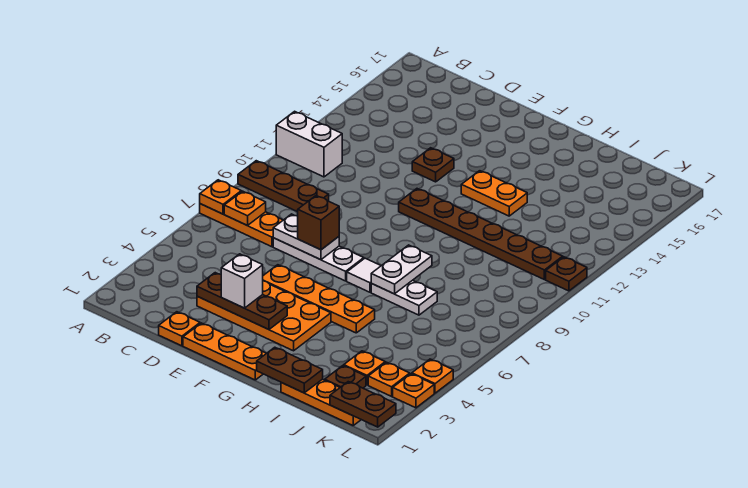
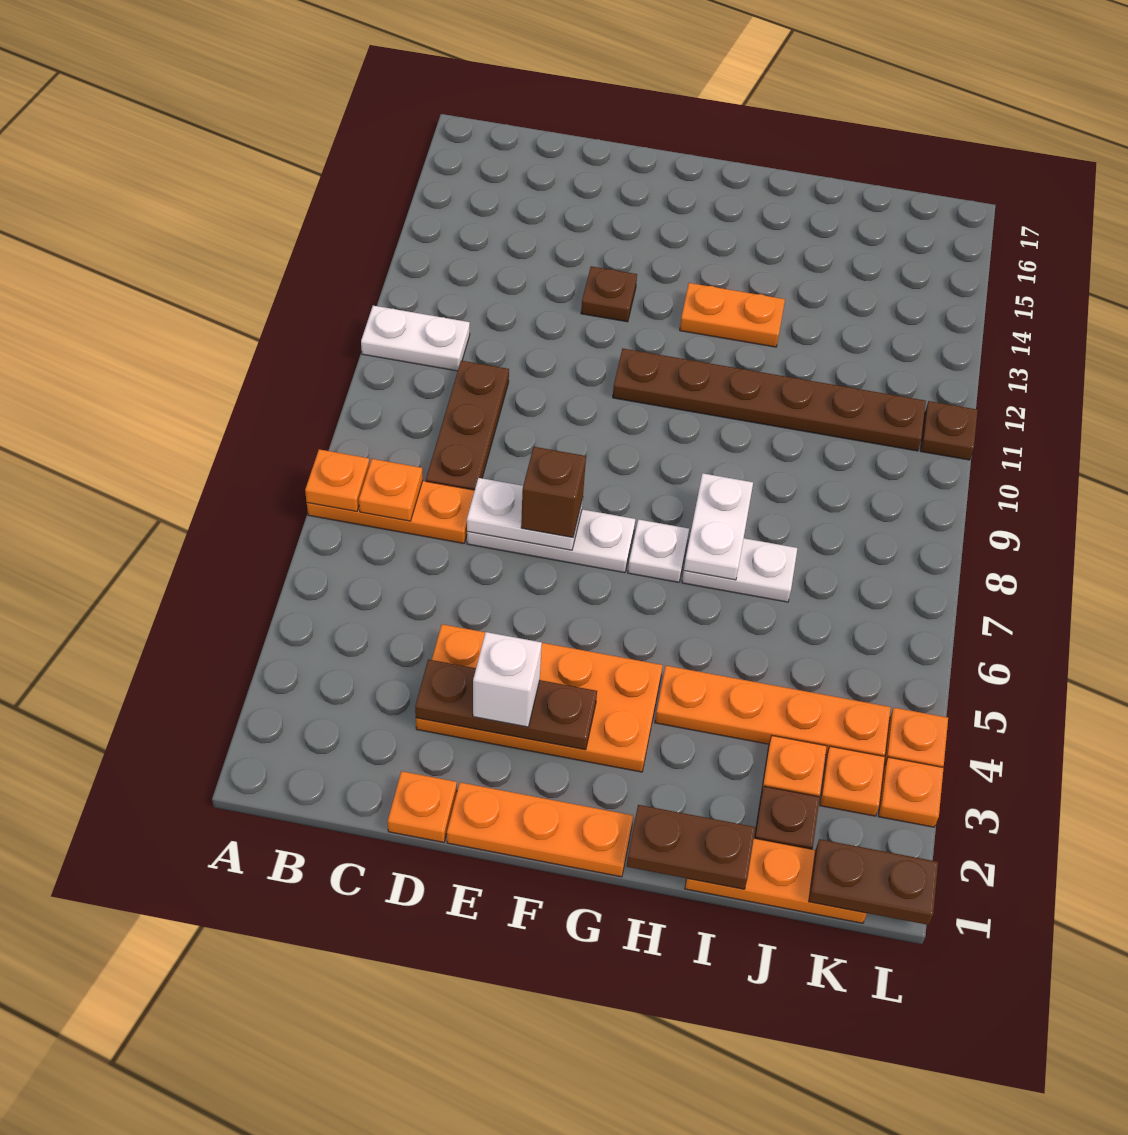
brown 1x3 plate [238,161,329,212] -> brown 1x3 plate turned to [426,361,509,490]
white 1x2 brick [276,111,342,177] -> white 1x2 plate [361,306,470,371]
orange 1x4 plate [263,265,375,333] -> orange 1x4 plate moved to [655,666,891,756]
white 1x1 tile [347,258,381,292] -> white 1x1 plate [628,519,689,582]

